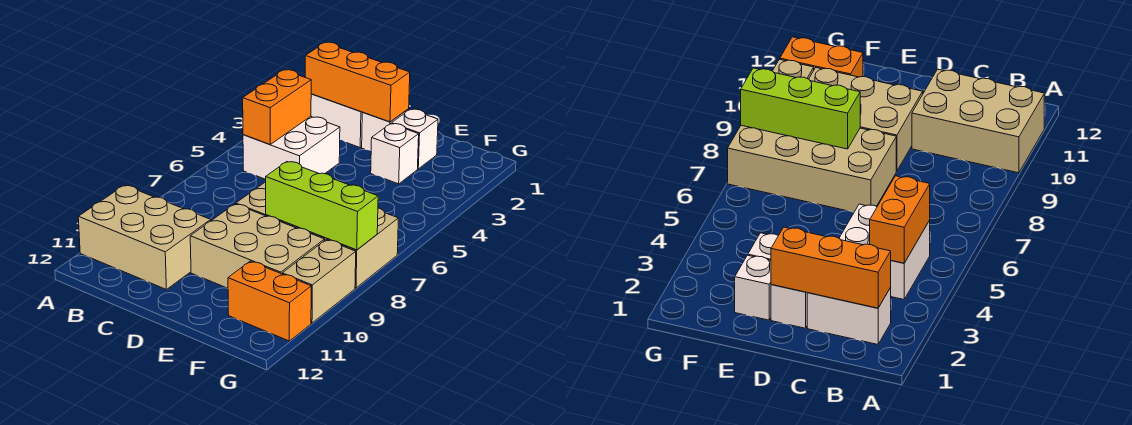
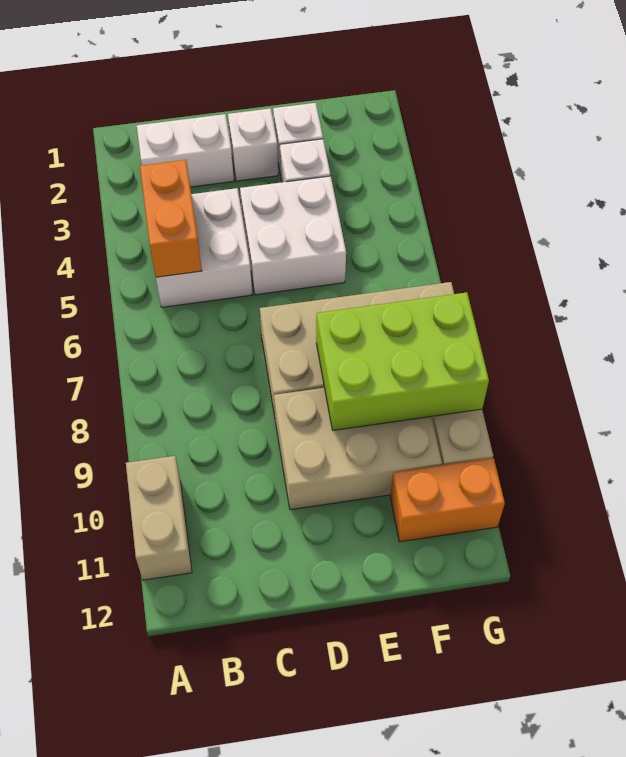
tan 2x3 brick [78,185,211,289] -> tan 1x2 brick [126,456,192,580]
orange 1x3 brick [305,42,410,122] -> none
none -> white 2x2 brick [240,176,346,295]
lime 1x3 brick [266,162,378,250] -> lime 2x3 brick [316,292,489,430]

